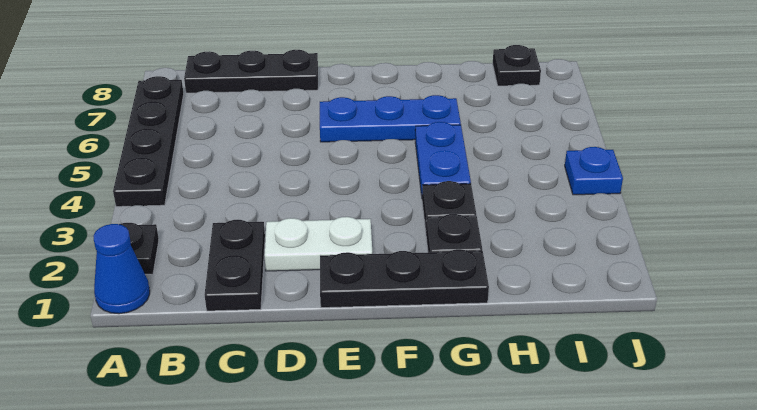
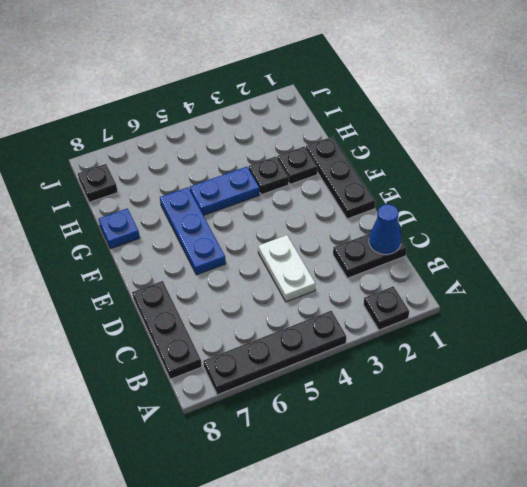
blue 1x1 cone [94,224,150,314] -> blue 1x1 cone moved to [369,204,401,255]
white 1x2 plate [264,217,372,271] -> white 1x2 plate moved to [258,235,315,302]
blue 1x1 plate [565,147,623,195] -> blue 1x1 plate moved to [99,208,140,249]

